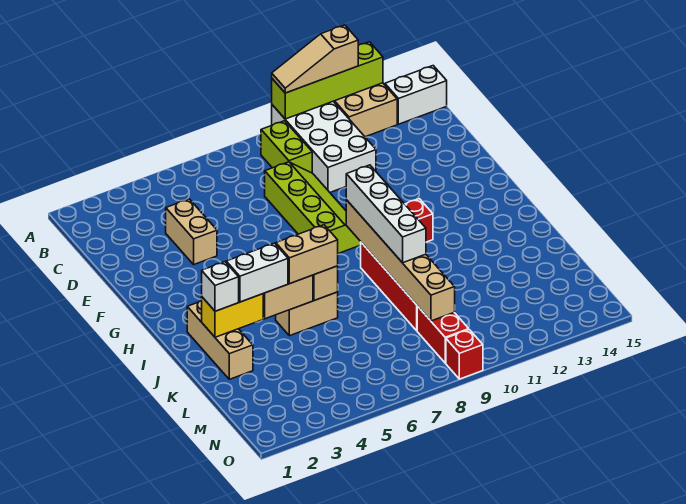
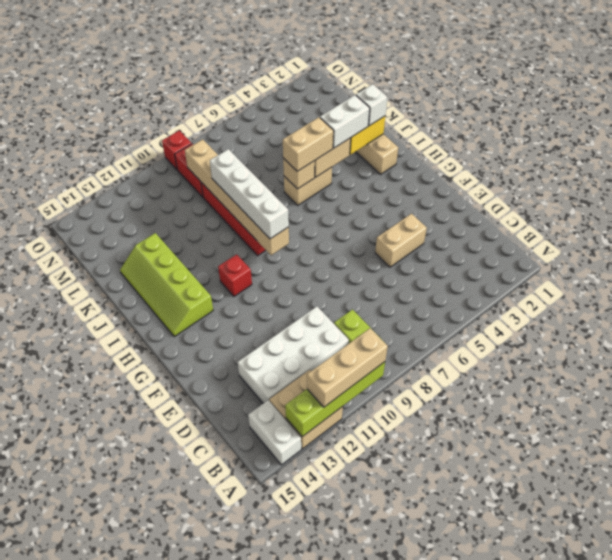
white 2x4 brick [272,101,376,192] -> white 2x4 brick turned to [238,306,349,403]
tan 1x3 slope [272,25,358,93] -> tan 1x3 brick [307,328,388,407]
white 1x2 brick [385,66,447,124] -> white 1x2 brick turned to [248,400,301,465]
tan 1x2 brick [166,199,217,264] -> tan 1x2 brick turned to [375,214,427,267]
lime 2x4 slope [265,162,361,254] -> lime 2x4 slope moved to [120,233,213,337]

